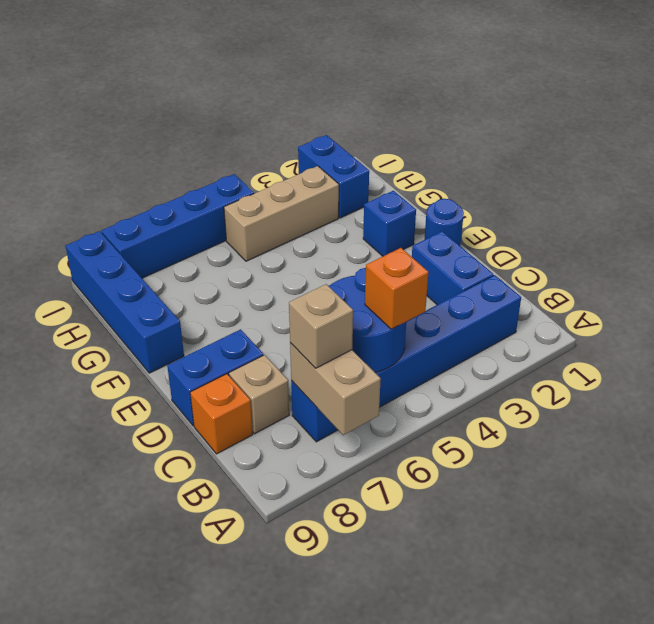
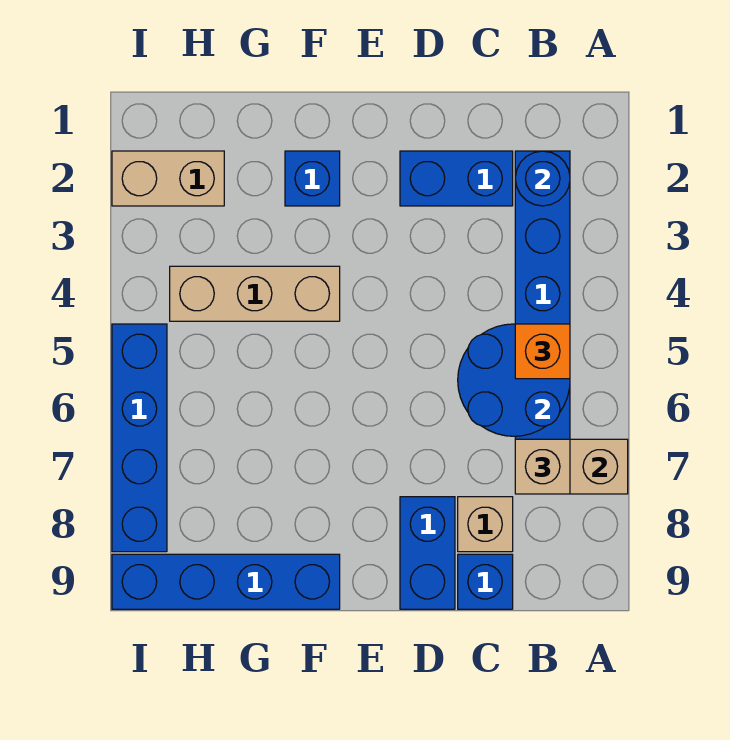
orange 1x1 brick [190,374,253,454] -> blue 1x1 brick [458,554,513,609]
blue 1x1 round brick [424,199,464,246] -> blue 1x1 round brick moved to [515,151,570,206]
blue 1x2 brick [298,135,369,218] -> tan 1x2 brick [112,151,224,206]
tan 1x3 brick [224,166,339,261] -> tan 1x3 brick turned to [170,266,340,321]

